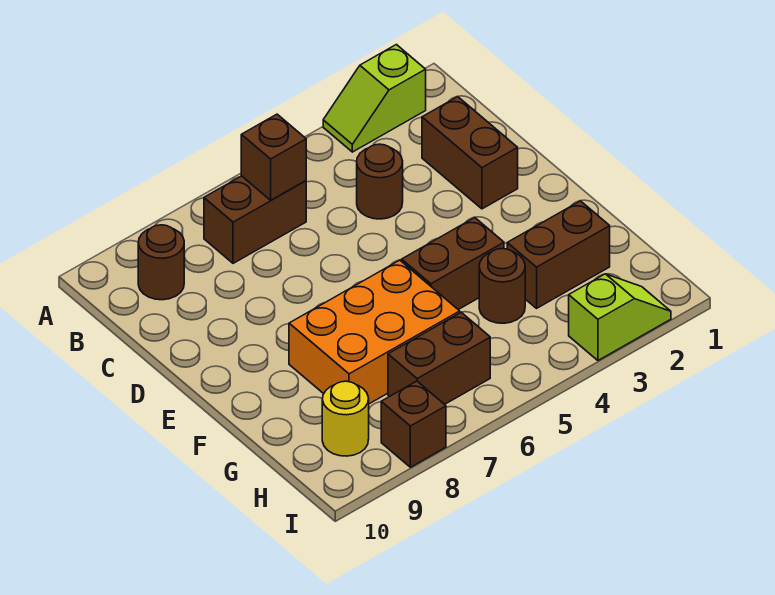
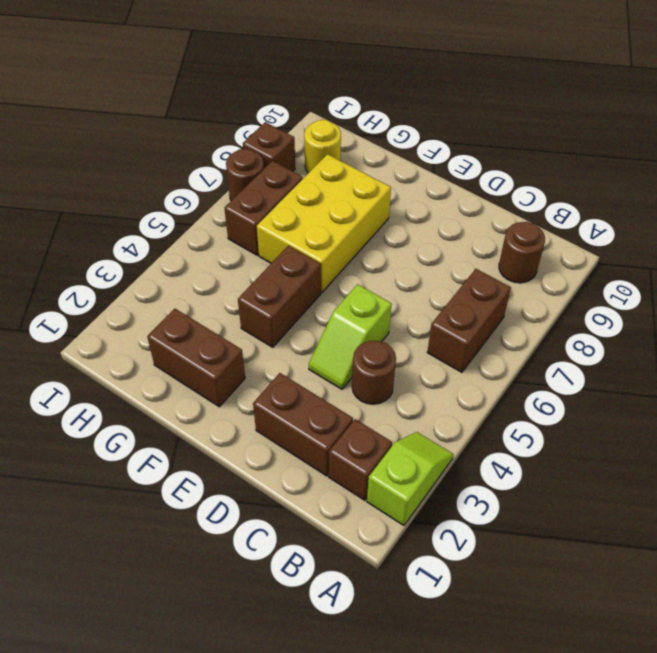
brown 1x1 brick [241,114,306,200] -> brown 1x1 brick moved to [329,419,392,500]
orange 2x3 brick [289,260,460,404] -> yellow 2x3 brick [257,154,391,292]
brown 1x2 brick [507,201,610,308] -> brown 1x2 brick turned to [147,309,245,407]
brown 1x1 round brick [479,249,525,323] -> brown 1x1 round brick moved to [226,149,264,201]
lime 1x2 slope [569,274,671,360] -> lime 1x2 slope moved to [309,284,392,389]

